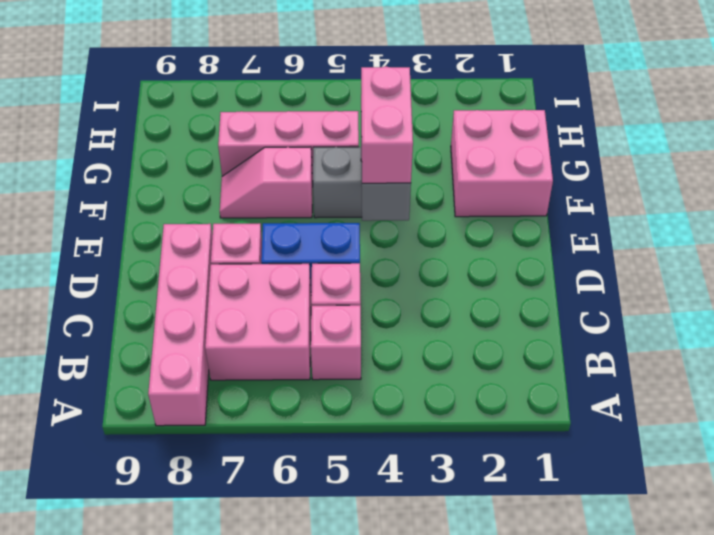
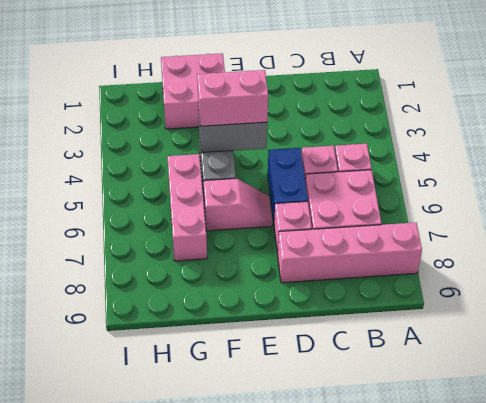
pink 1x2 slope [220,147,313,218] -> pink 1x2 slope turned to [203,178,273,231]

